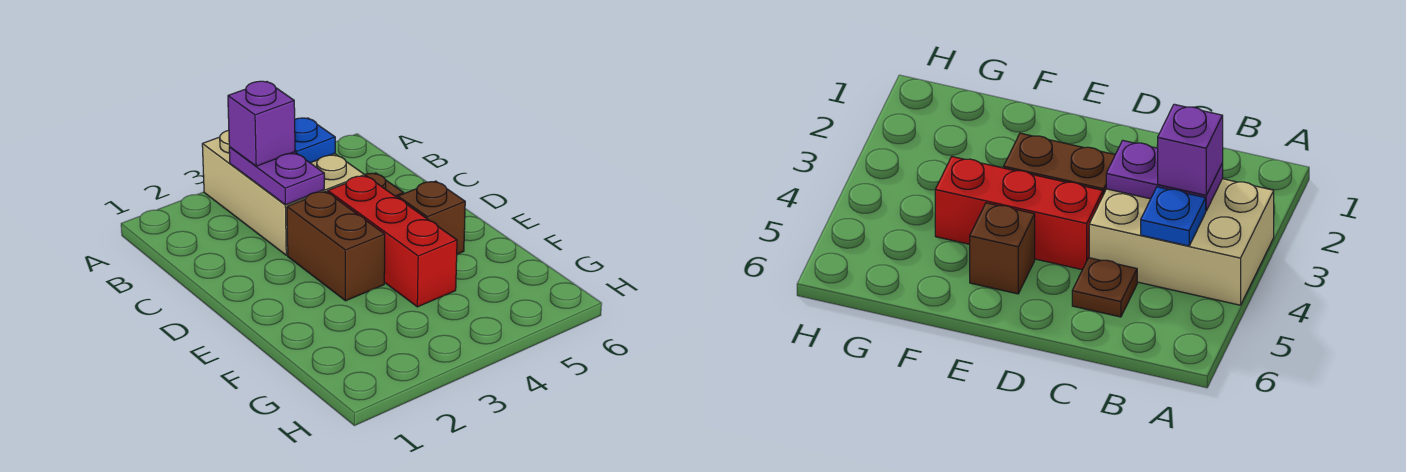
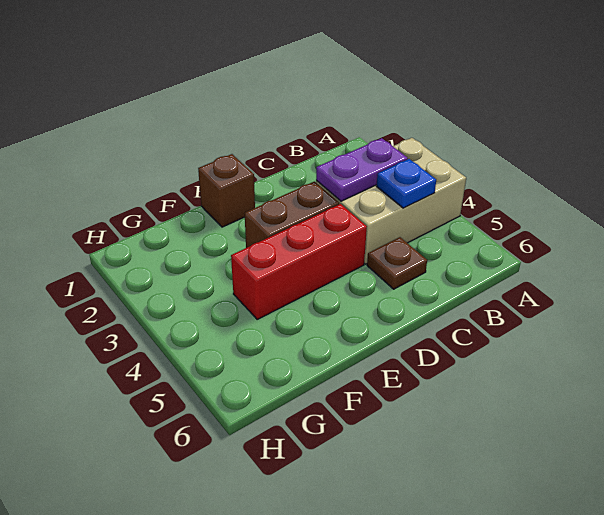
purple 1x1 brick [228,81,295,166] -> none
brown 1x1 brick [398,181,465,254] -> brown 1x1 brick moved to [198,154,255,227]

